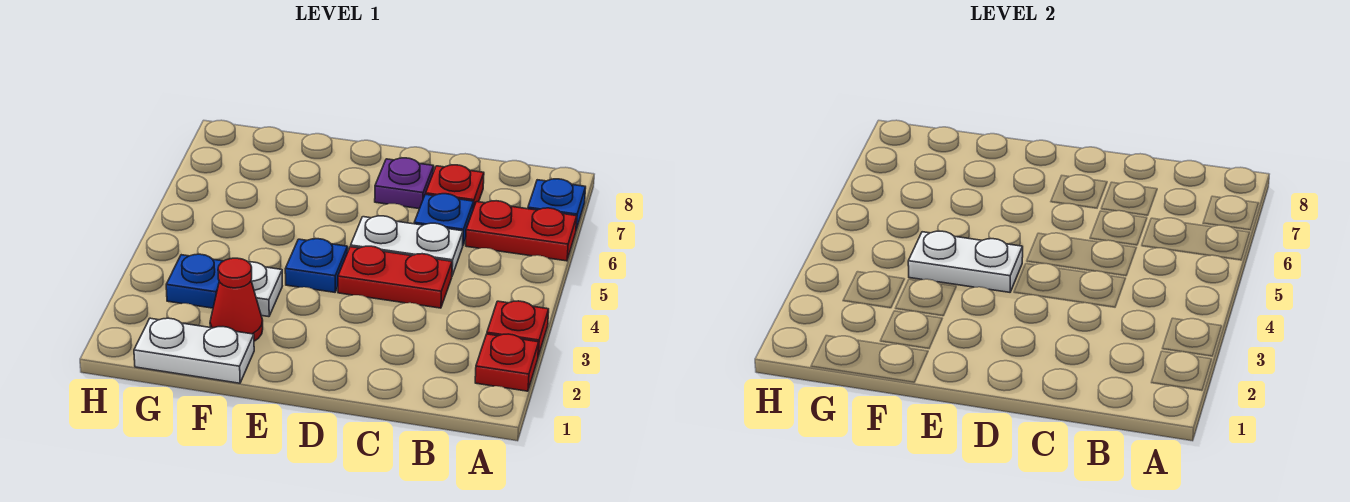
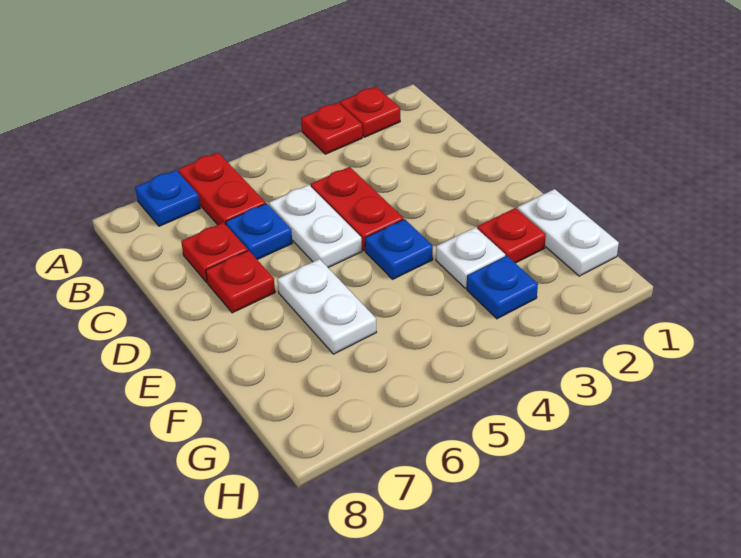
purple 1x1 plate [375,158,434,209] -> red 1x1 plate [206,250,275,313]
white 1x2 plate [908,231,1023,292] -> white 1x2 plate moved to [277,259,377,354]
red 1x1 cone [210,258,263,341] -> red 1x1 plate [477,208,546,263]

